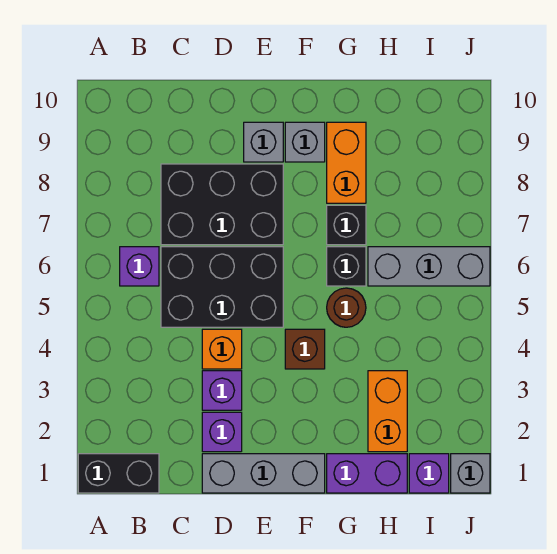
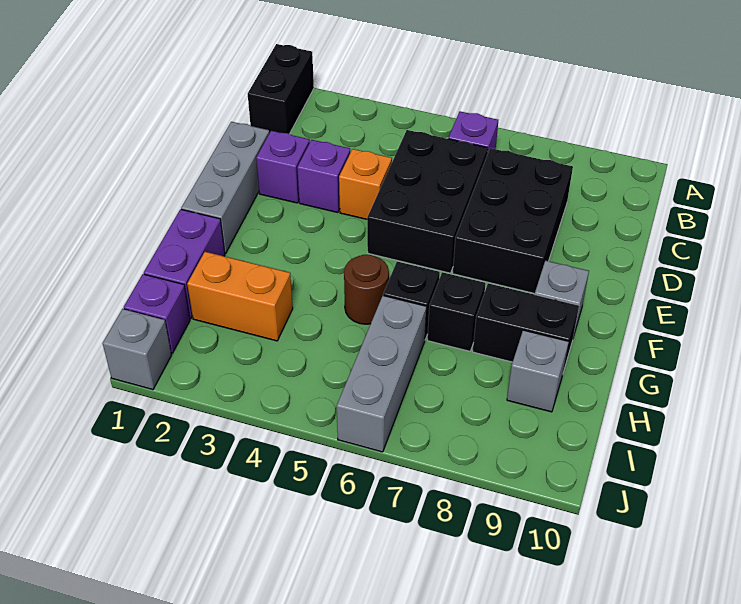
grey 1x1 brick [244,122,283,162] -> grey 1x1 brick moved to [507,330,569,412]
brown 1x1 brick [285,329,325,369] -> none
orange 1x2 brick [327,122,366,203] -> black 1x2 brick [473,283,579,372]

